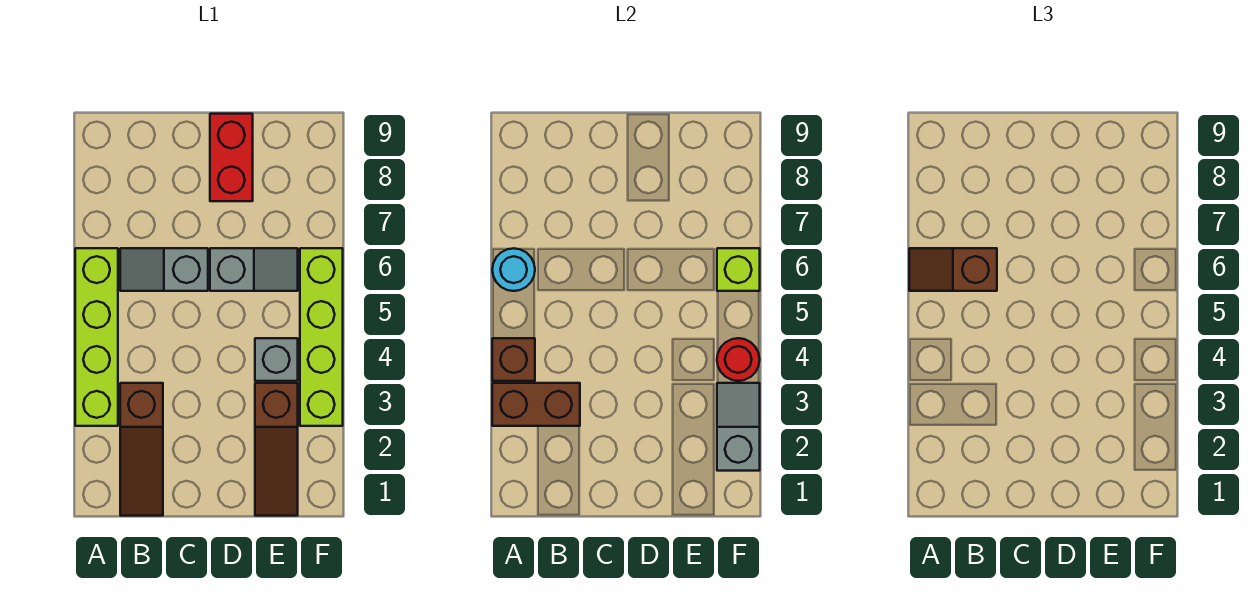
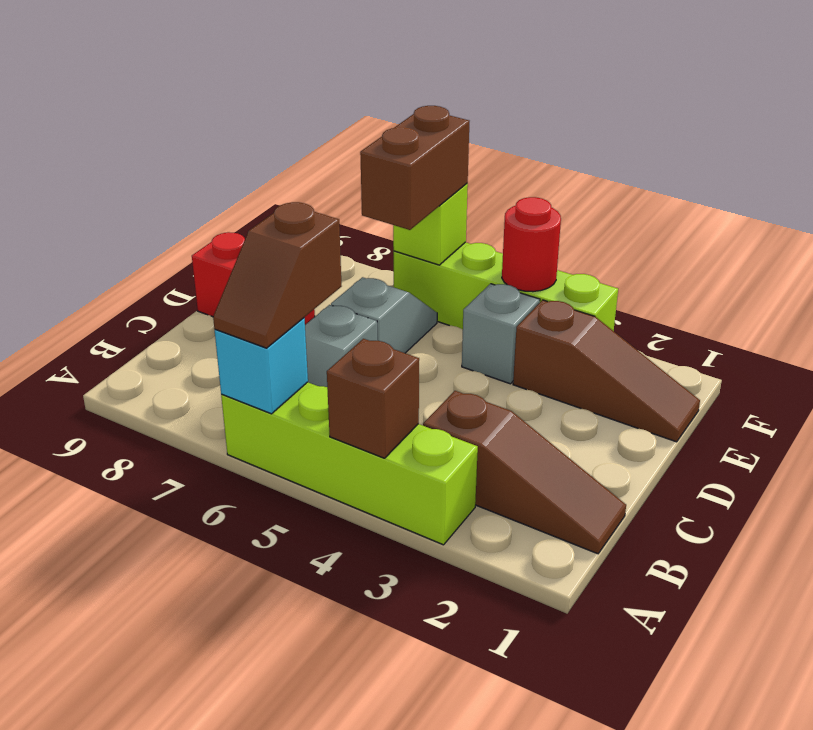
brown 1x2 brick [492,383,580,426] -> brown 1x2 brick moved to [360,106,469,230]
cyan 1x1 round brick [492,248,535,291] -> cyan 1x1 brick [215,318,308,414]
grey 1x2 slope [717,383,760,471] -> none

